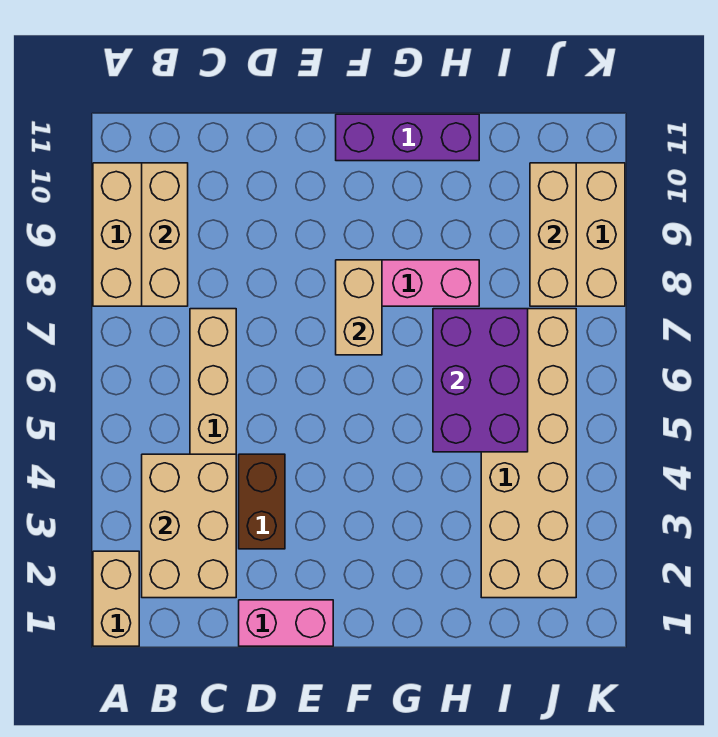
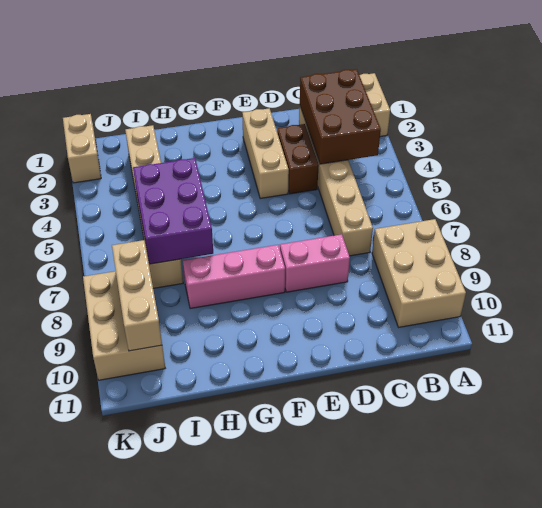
tan 2x3 brick [142,454,236,598] -> brown 2x3 brick [300,69,381,164]
tan 1x3 brick [142,163,188,306] -> tan 1x3 brick moved to [242,108,289,199]
pink 1x2 brick [239,600,333,646] -> pink 1x2 brick moved to [280,234,350,292]
tan 1x2 brick [336,260,382,355] -> tan 1x2 brick moved to [63,114,101,183]
purple 1x3 brick [336,114,479,161] -> none
tan 2x6 brick [481,309,576,598] -> tan 1x6 brick [125,125,183,288]

